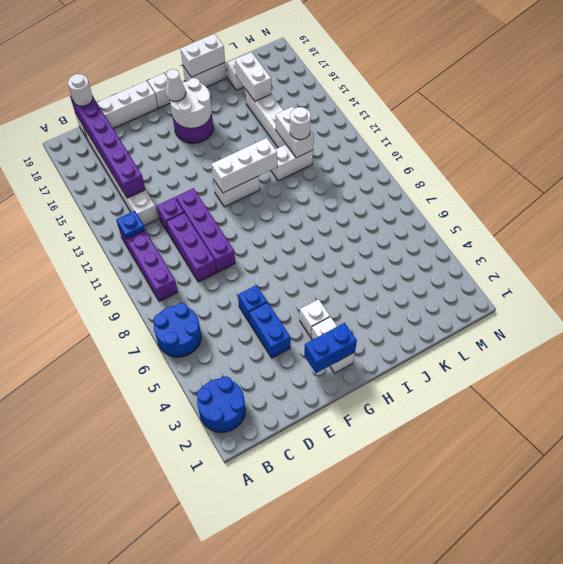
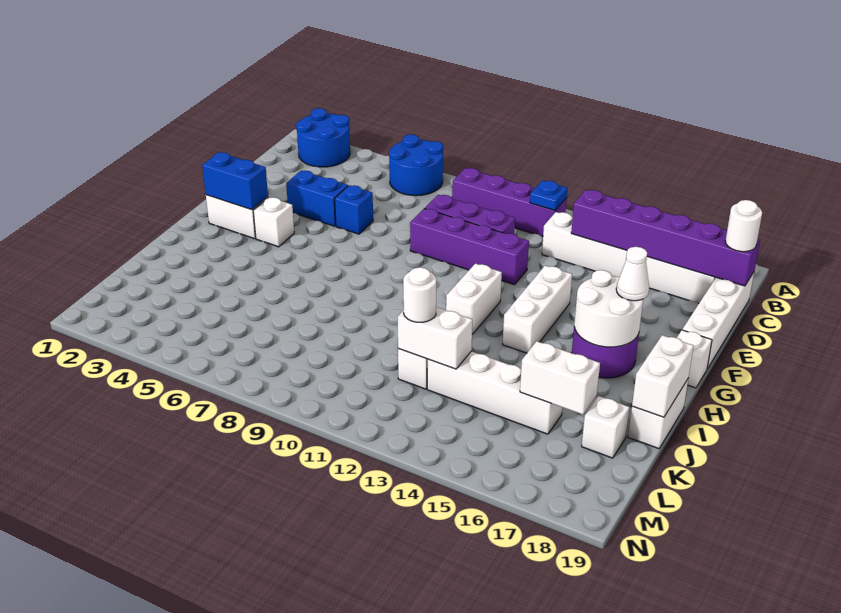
purple 1x1 brick [157,197,184,234] -> none
blue 1x2 brick [304,323,357,373] -> blue 1x2 brick turned to [202,152,268,210]
white 1x3 brick [212,138,277,193] -> white 1x3 brick moved to [502,266,572,353]

